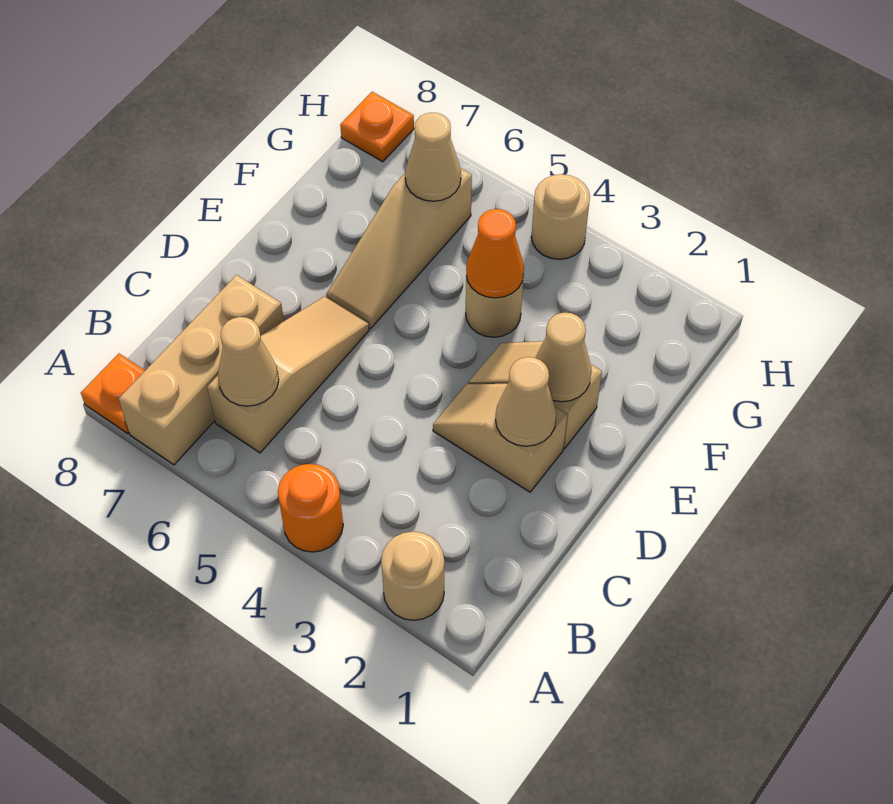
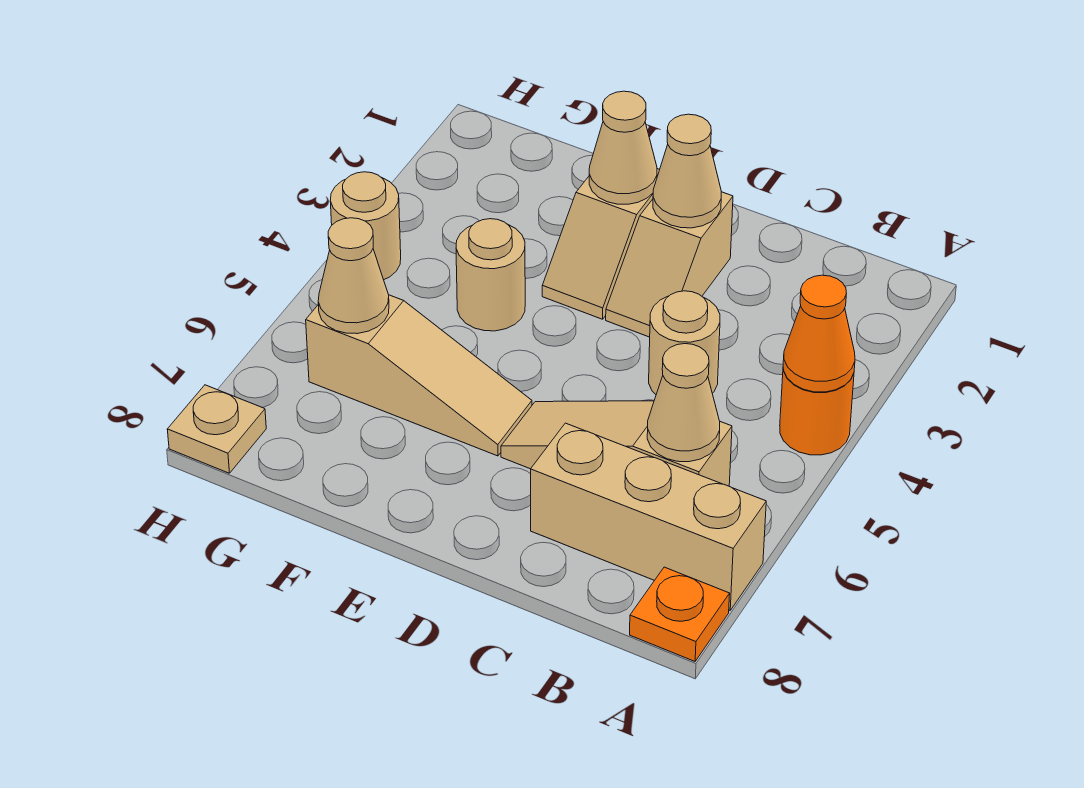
tan 1x1 round brick [381,532,444,620] -> tan 1x1 round brick moved to [649,291,720,394]
orange 1x1 cone [466,209,524,298] -> orange 1x1 cone moved to [783,275,855,392]
orange 1x1 plate [340,92,414,162] -> tan 1x1 plate [167,385,266,473]

